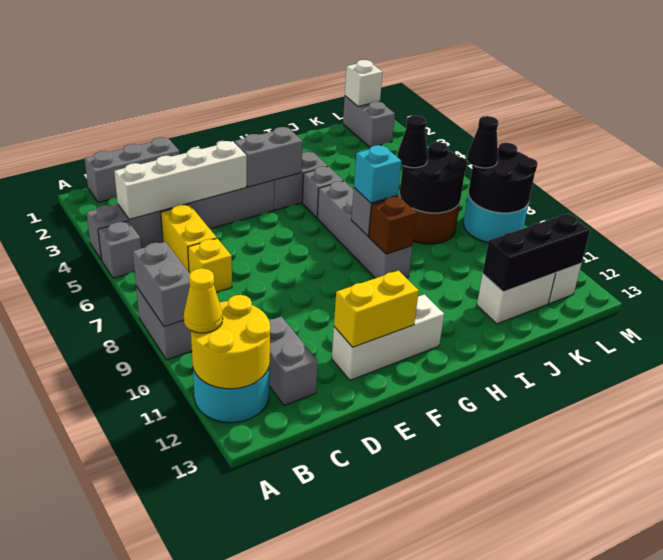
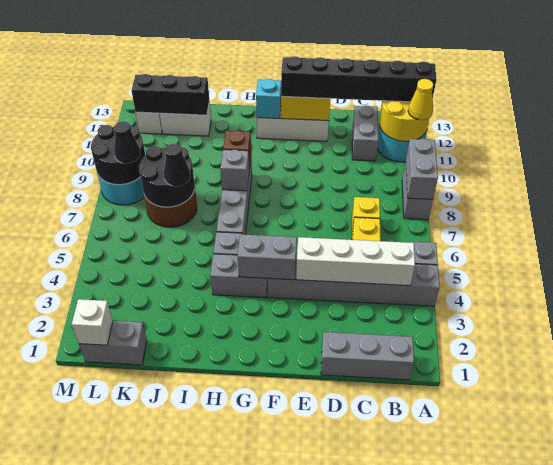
none -> black 1x6 brick [281,56,436,102]
cyan 1x1 brick [354,145,401,203] -> cyan 1x1 brick moved to [256,79,281,118]
grey 1x2 brick [343,96,395,147] -> grey 1x2 brick turned to [79,321,147,365]

